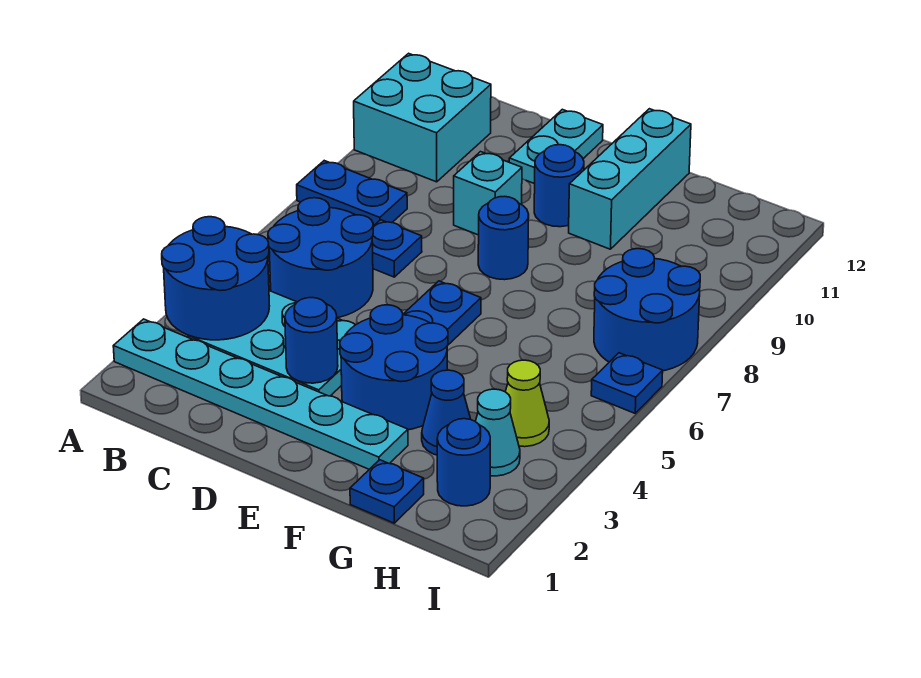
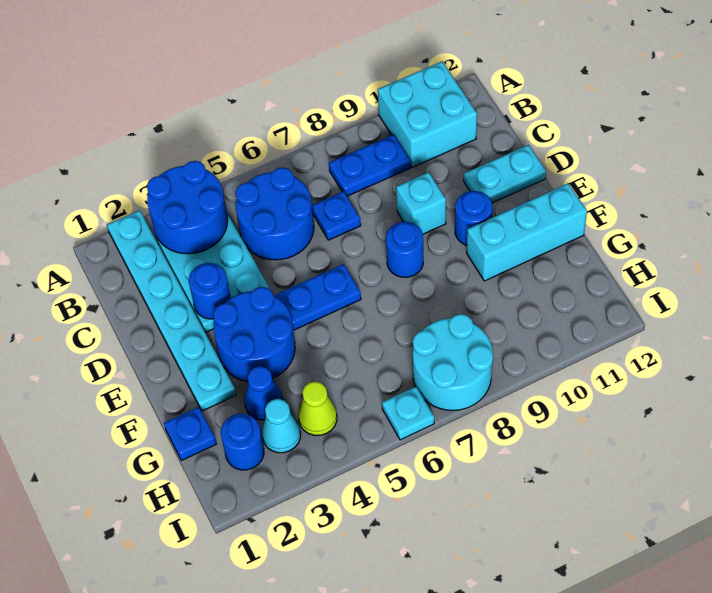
blue 1x2 plate [297,161,407,226] -> blue 1x2 plate turned to [329,134,411,196]
blue 2x2 round brick [594,249,700,371] -> cyan 2x2 round brick [413,314,493,410]
blue 1x1 plate [591,353,663,413] -> cyan 1x1 plate [382,387,434,440]

